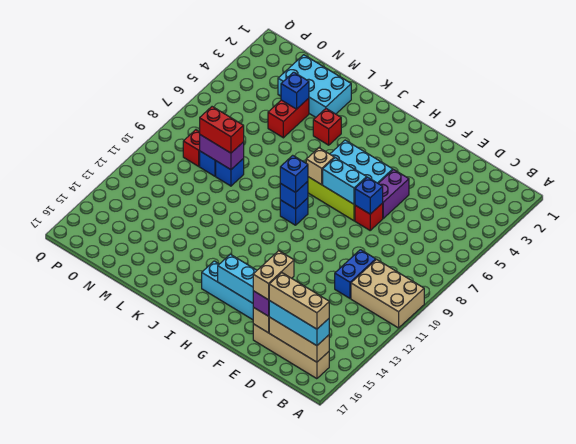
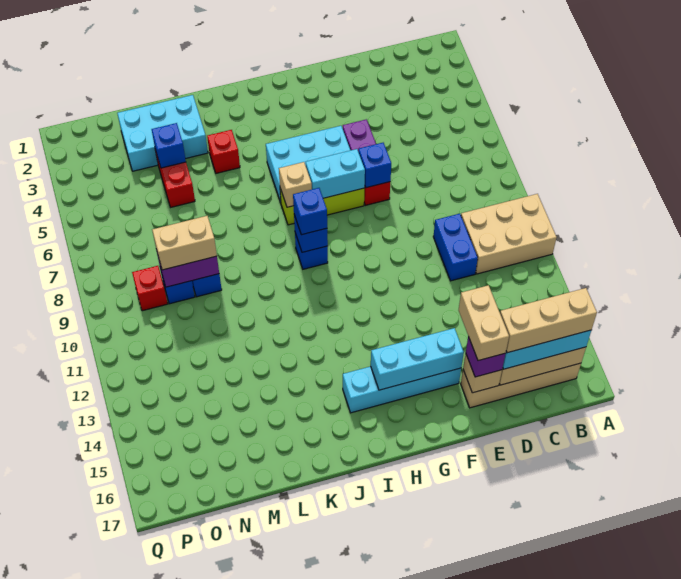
red 1x2 brick [200,107,244,153] -> tan 1x2 brick [152,216,217,270]

